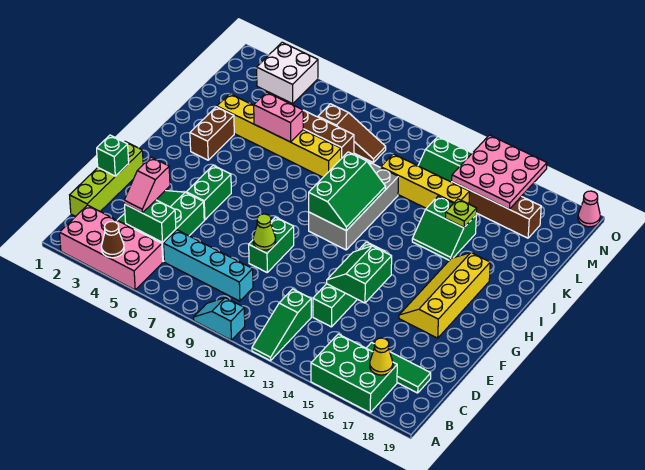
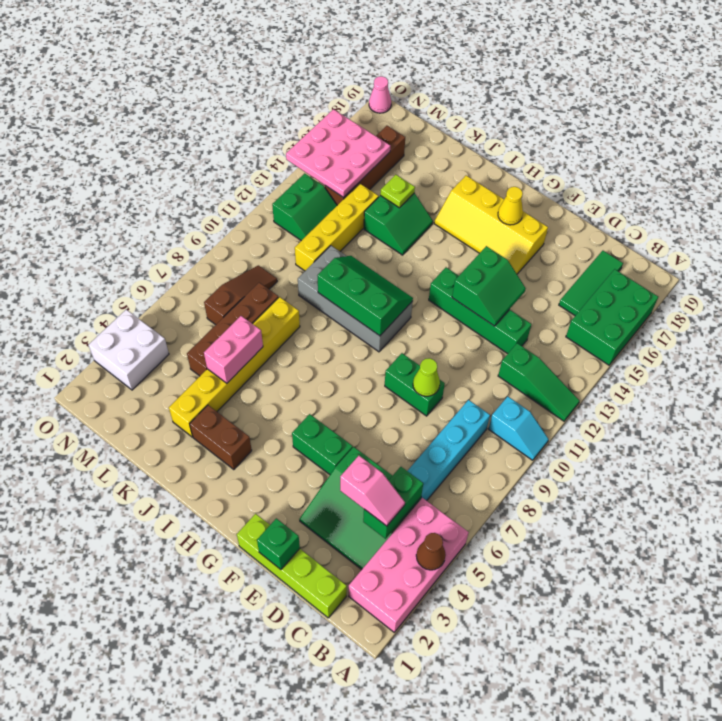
cyan 1x2 slope [193,298,245,340] -> cyan 1x2 slope turned to [489,396,549,460]
yellow 1x1 cone [370,338,393,375] -> yellow 1x1 cone moved to [498,187,523,225]
green 2x2 slope [327,246,392,303] -> green 2x2 slope turned to [452,246,526,326]

